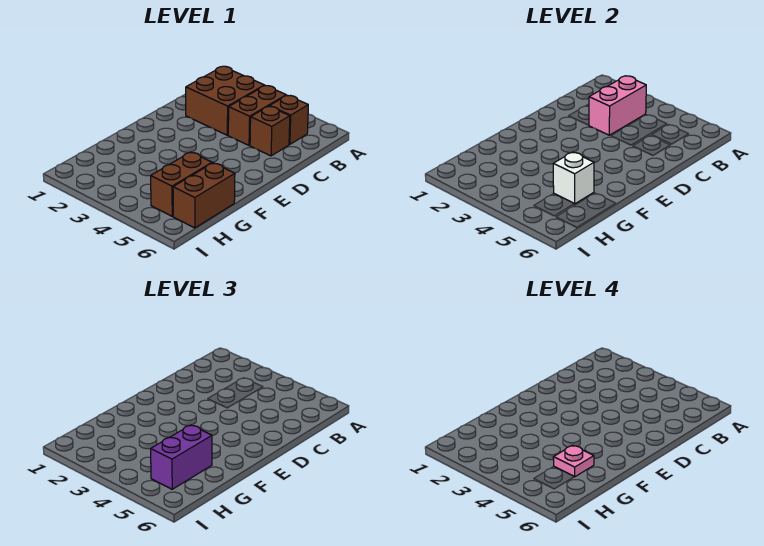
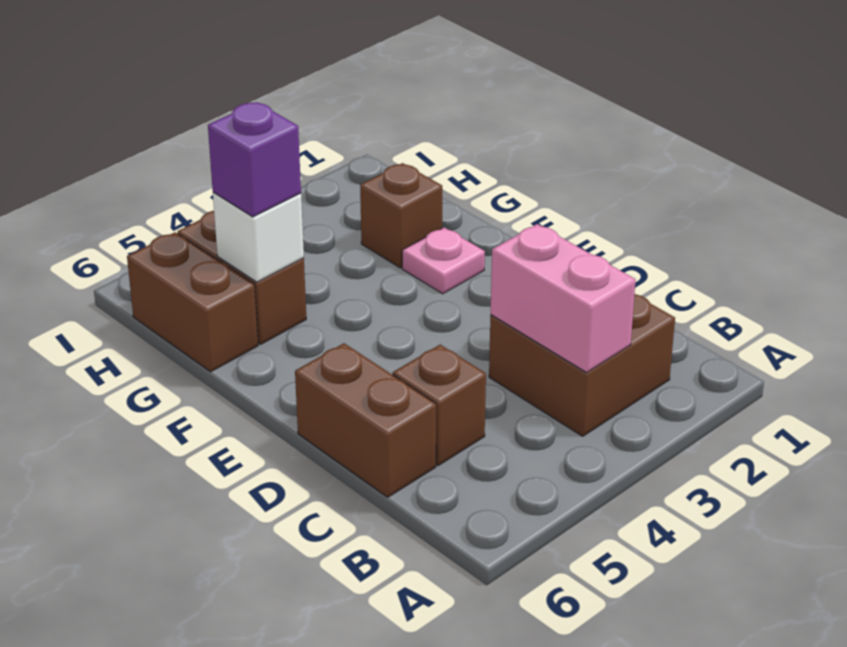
brown 1x2 brick [228,86,286,145] -> brown 1x2 brick moved to [295,343,436,497]
brown 1x1 brick [270,95,308,144] -> brown 1x1 brick moved to [360,163,442,268]
purple 1x2 brick [151,425,212,489] -> purple 1x1 brick [208,102,301,217]
pink 1x1 plate [553,445,594,477] -> pink 1x1 plate moved to [402,227,485,294]

